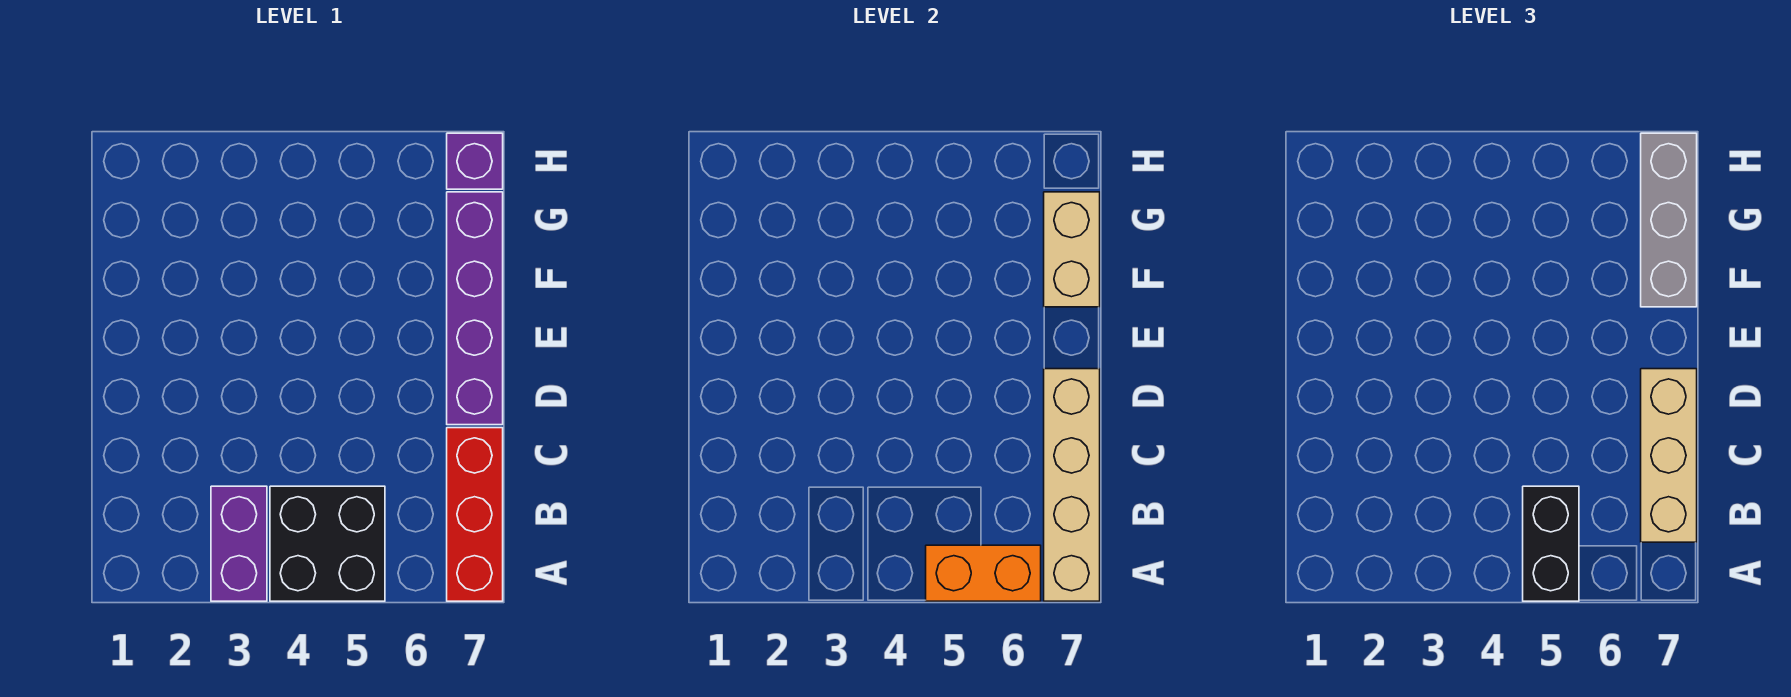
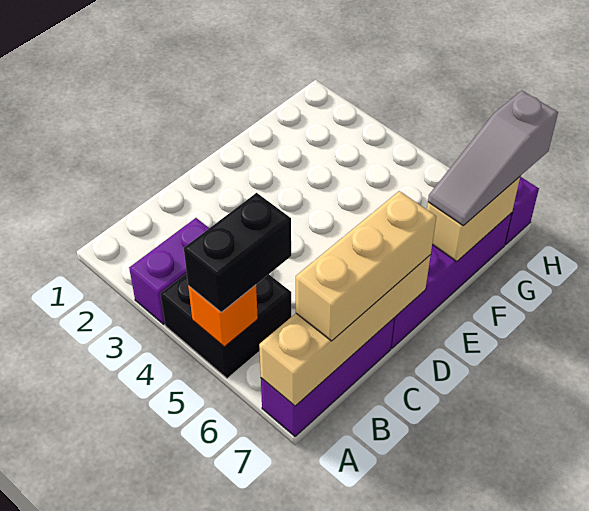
orange 1x2 brick [926,545,1041,601] -> orange 1x1 brick [188,285,258,347]
red 1x3 brick [447,428,503,601] -> purple 1x3 brick [261,318,394,436]
grey 1x3 brick [1641,133,1697,307] -> grey 1x3 slope [428,91,558,226]

